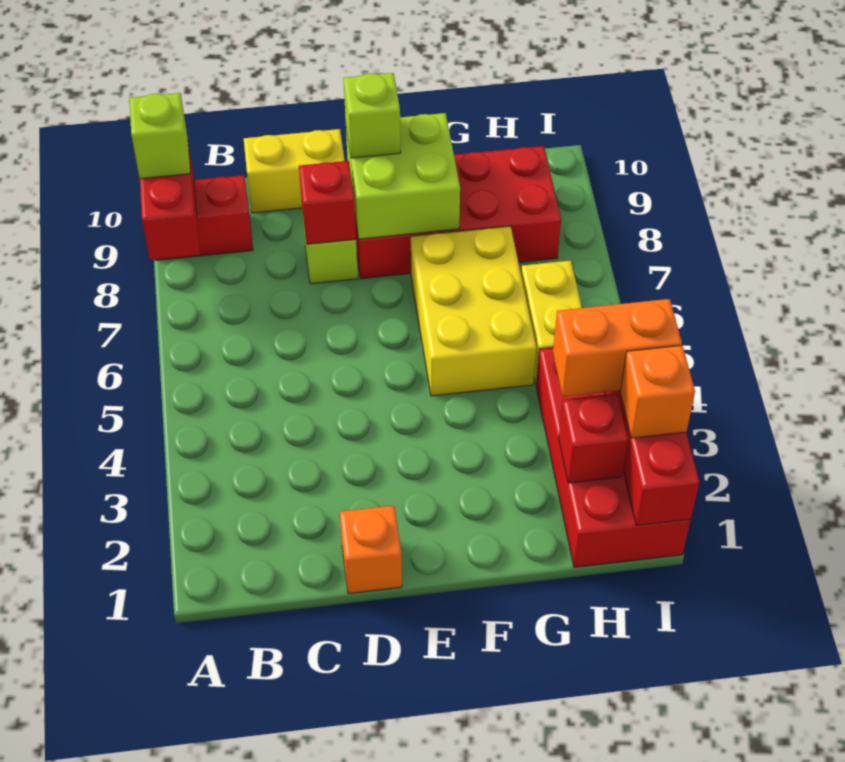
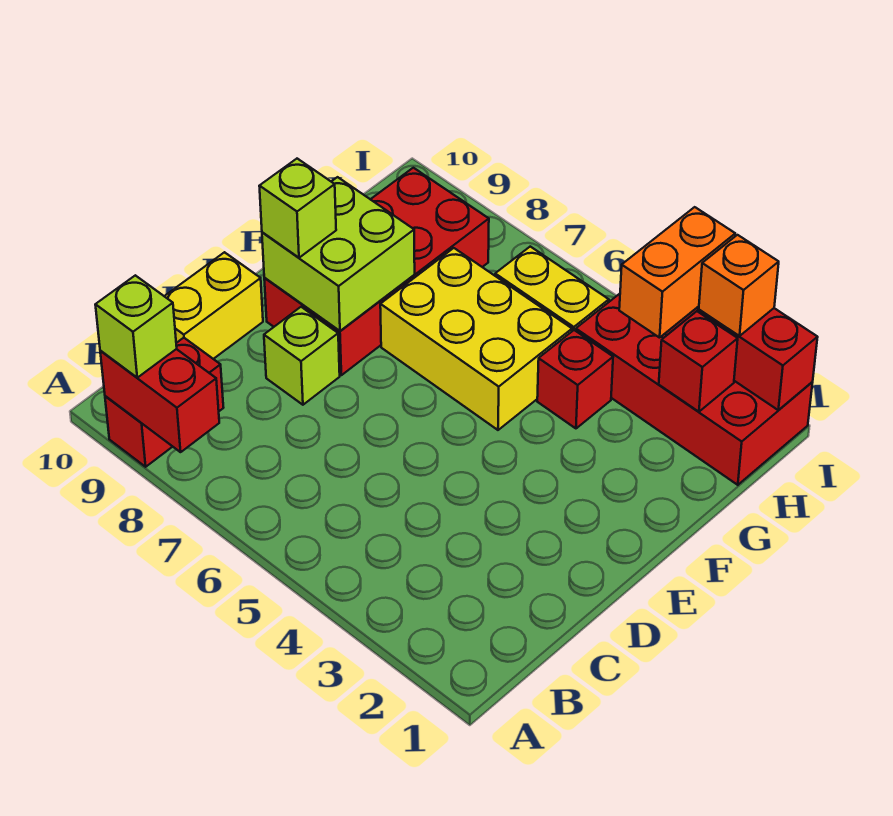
orange 1x1 brick [340,506,402,594] -> none
red 1x1 brick [299,161,356,244] -> red 1x1 brick moved to [537,330,613,428]

